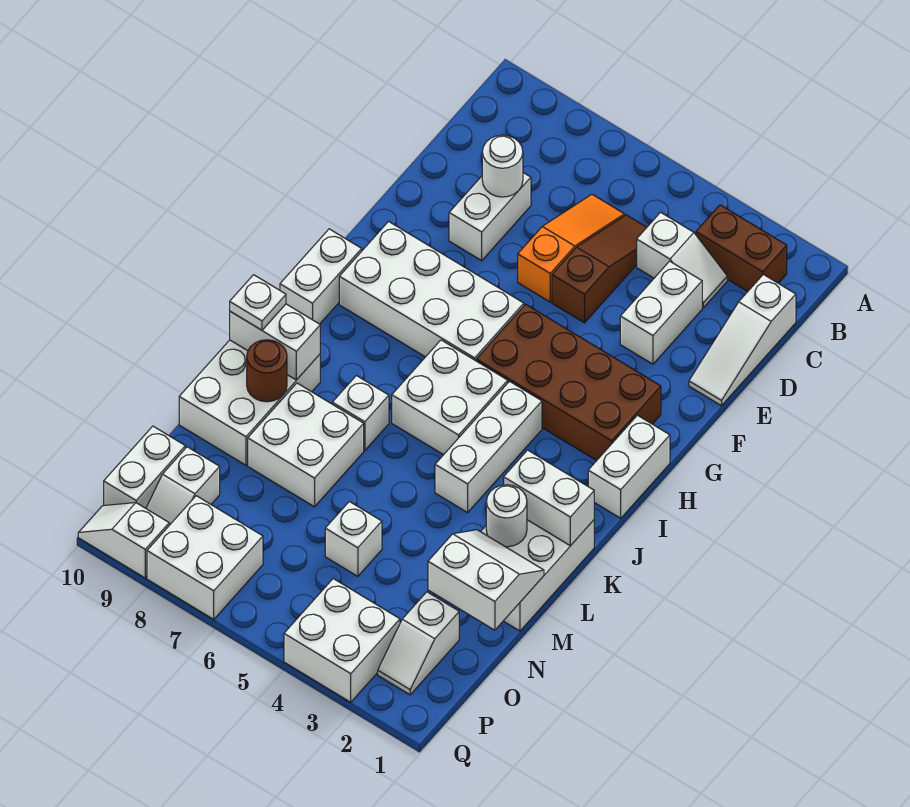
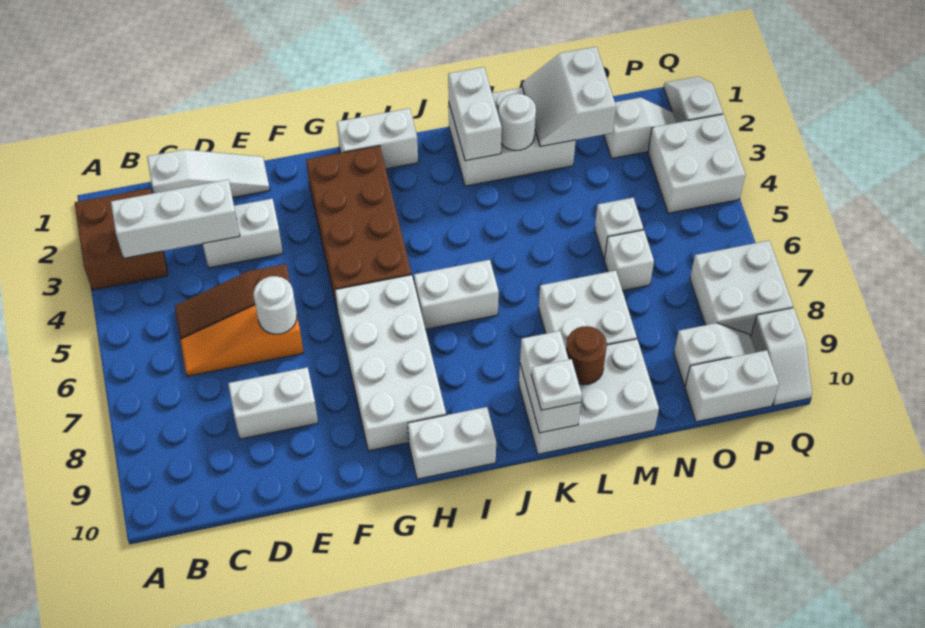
brown 1x2 brick [696,205,787,291] -> brown 2x2 brick [75,188,168,290]
white 1x2 slope [637,212,727,308] -> white 1x2 slope moved to [664,77,723,123]
white 1x1 round brick [482,135,523,197] -> white 1x1 round brick moved to [254,276,297,334]
white 1x3 brick [435,381,542,513] -> white 1x3 brick moved to [111,180,240,258]
white 2x2 brick [392,340,508,455] -> white 1x2 brick [414,260,499,329]
white 1x1 brick [332,376,389,450] -> white 1x1 brick moved to [605,230,654,291]

